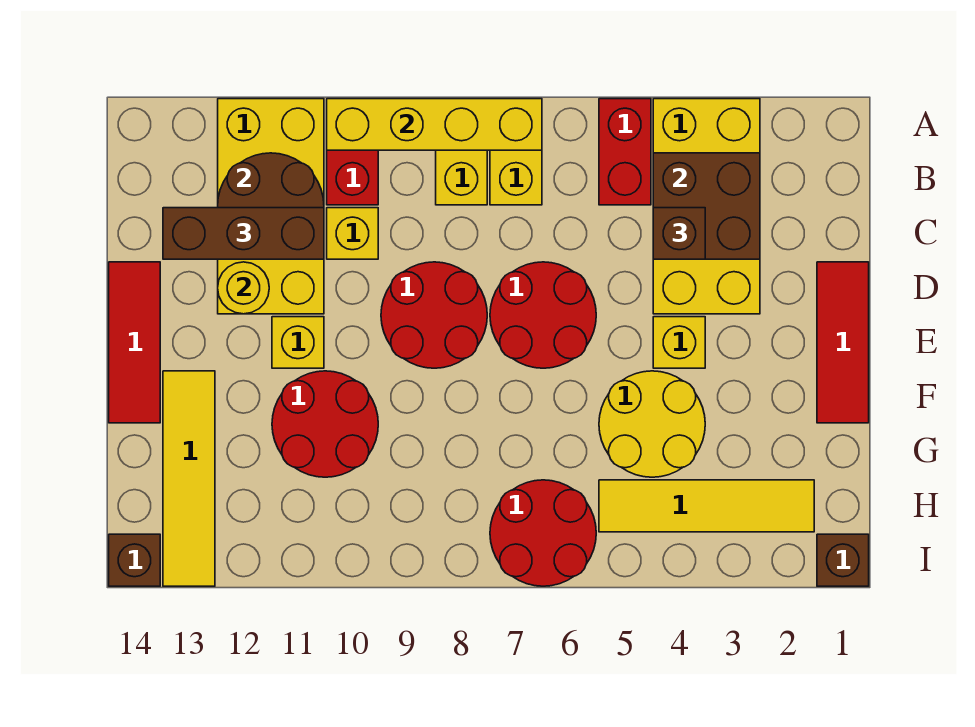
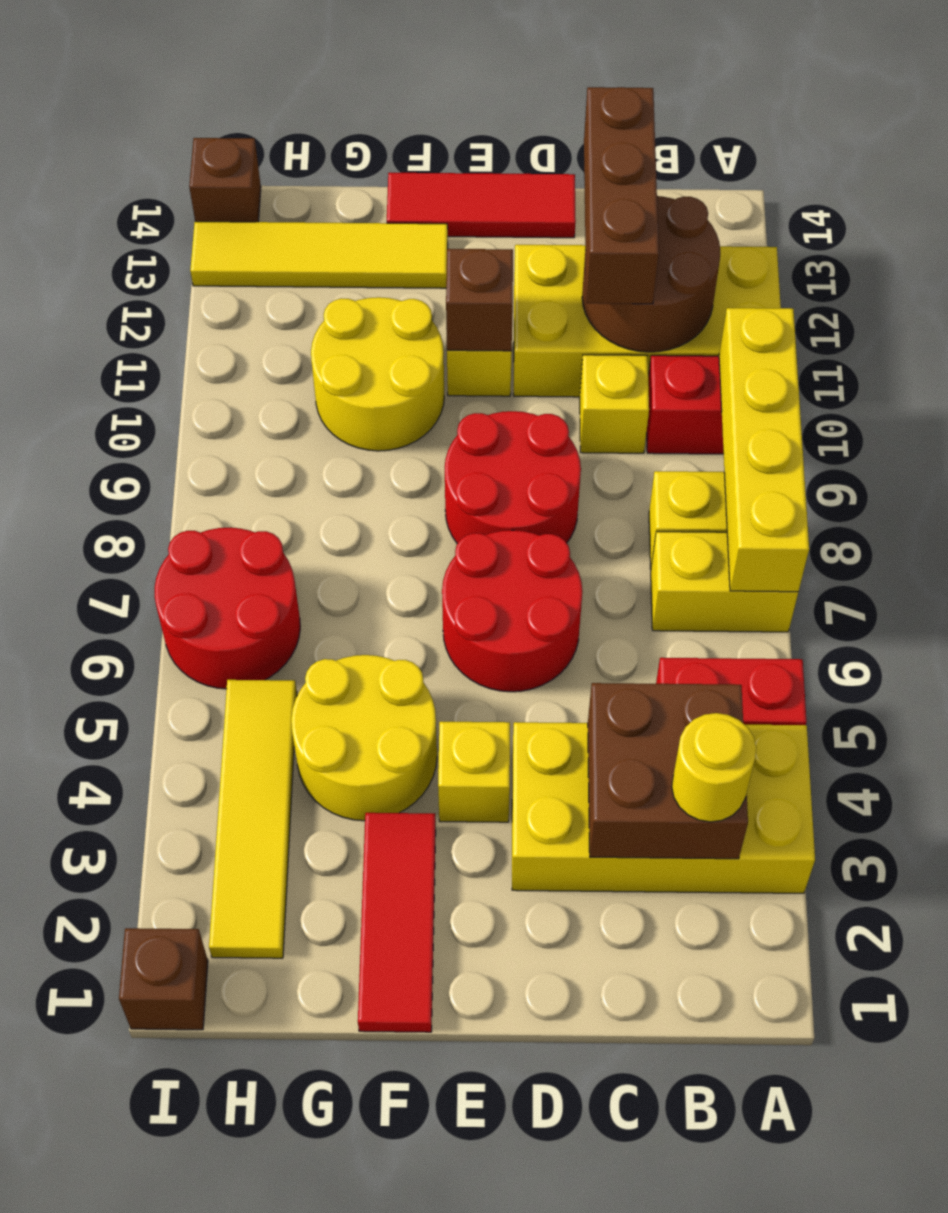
brown 1x1 brick [653,208,705,259] -> brown 1x1 brick moved to [446,249,513,351]
red 1x3 tile [817,262,869,423] -> red 1x3 tile turned to [358,813,436,1032]
yellow 1x1 round brick [218,262,269,314] -> yellow 1x1 round brick moved to [672,713,756,822]
red 2x2 round brick [272,371,378,477] -> yellow 2x2 round brick [311,297,444,451]

